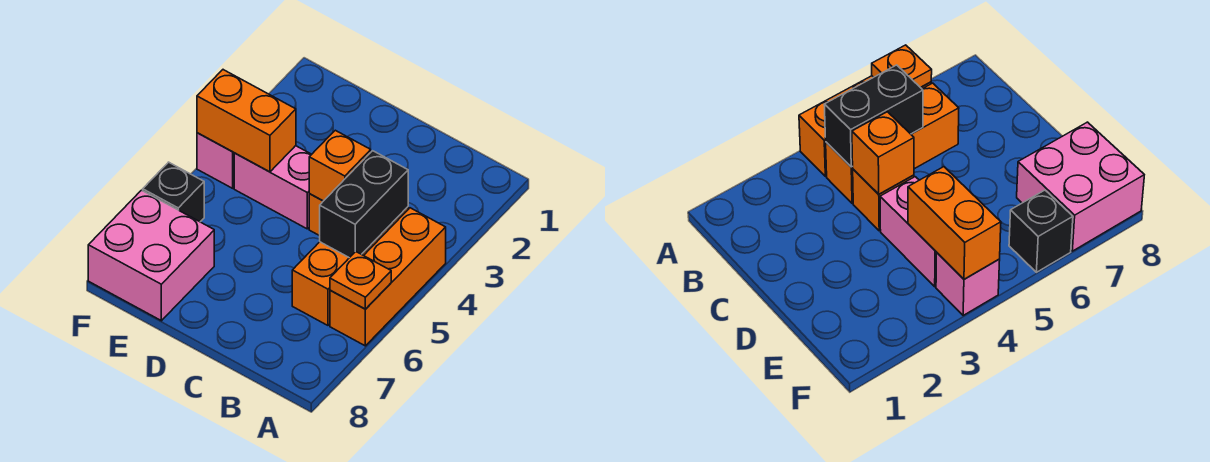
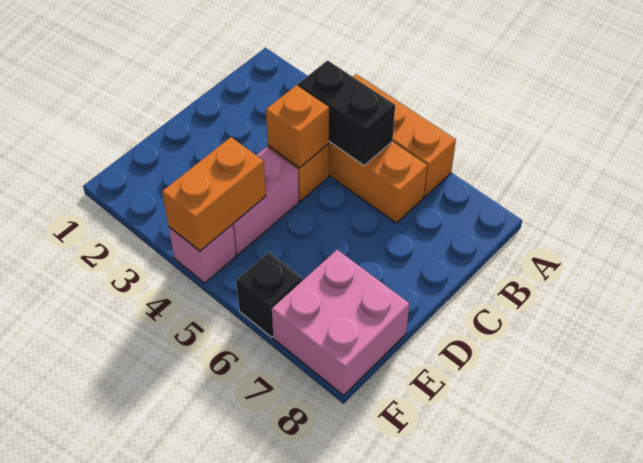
orange 1x1 plate [330,252,391,309] -> none

